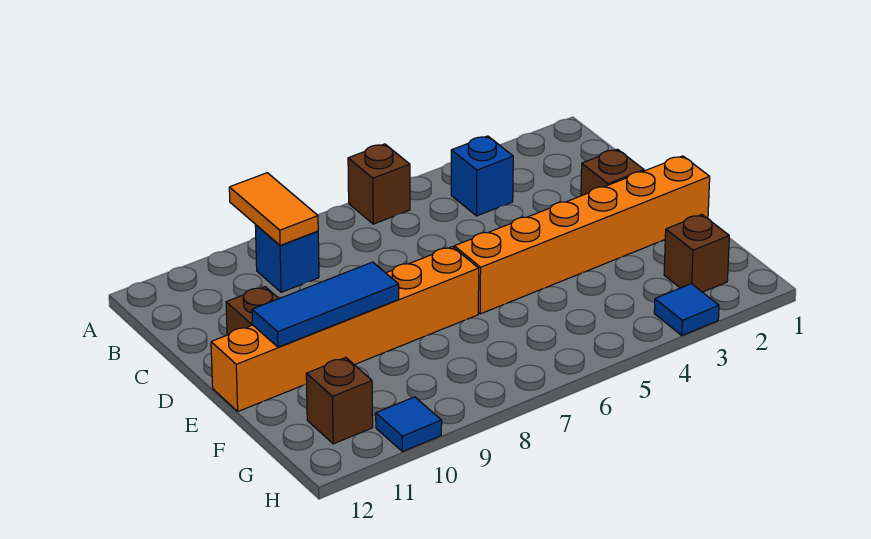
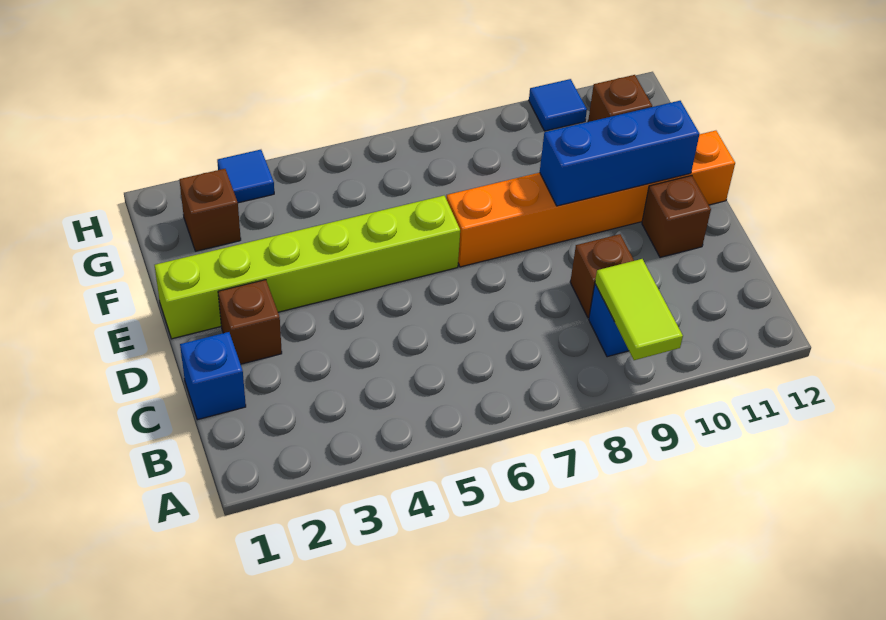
brown 1x1 brick [348,144,410,224] -> brown 1x1 brick moved to [570,234,634,318]
orange 1x2 tile [229,173,318,245] -> lime 1x2 tile [595,259,683,360]
blue 1x1 brick [451,136,513,216] -> blue 1x1 brick moved to [180,332,246,420]
orange 1x6 brick [454,156,710,314] -> lime 1x6 brick [155,196,460,339]
blue 1x3 tile [252,262,399,347] -> blue 1x3 brick [540,101,700,206]

